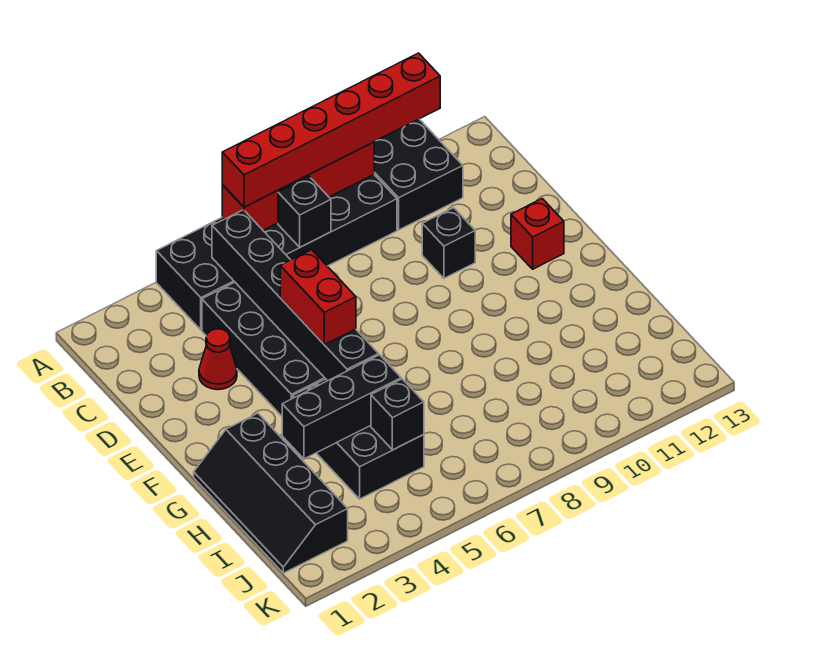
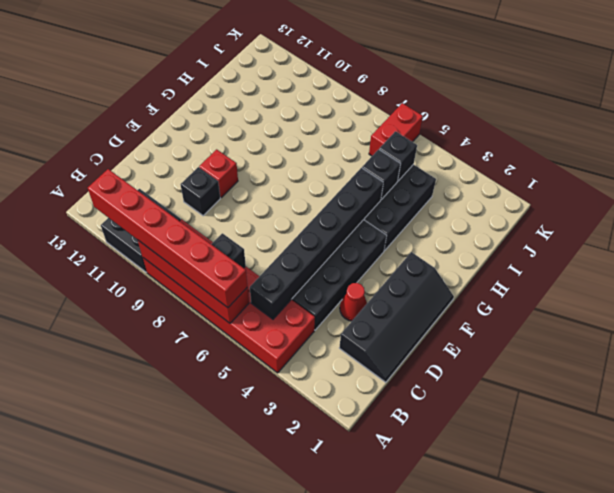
black 2x6 brick [156,175,397,330] -> red 2x6 brick [143,219,315,373]
red 1x2 brick [280,250,356,345] -> red 1x2 brick moved to [369,103,423,156]
red 1x1 brick [511,199,564,269] -> red 1x1 brick moved to [199,149,238,197]
black 2x4 slope [194,413,348,573] -> black 2x4 slope moved to [339,252,454,382]
black 1x3 brick [282,355,401,459] -> black 1x1 brick [362,149,401,199]

